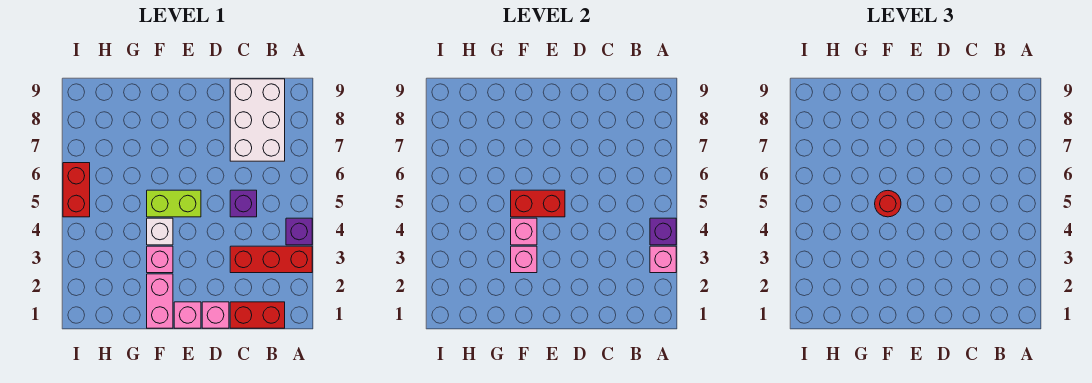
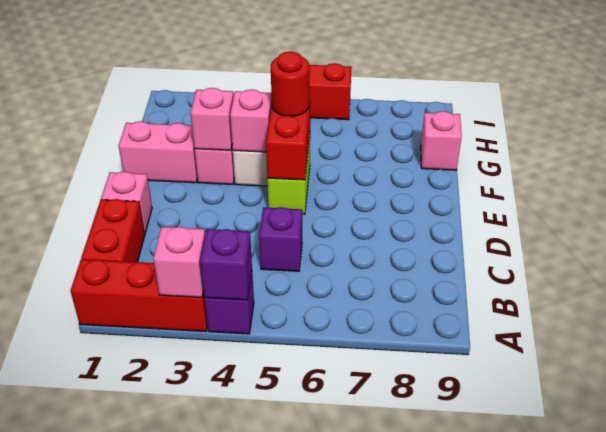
red 1x3 brick [230,246,312,273] -> red 1x3 brick turned to [71,259,207,331]
white 2x3 brick [230,79,285,161] -> none
pink 1x1 brick [174,302,201,328] -> pink 1x1 brick moved to [421,111,462,170]

